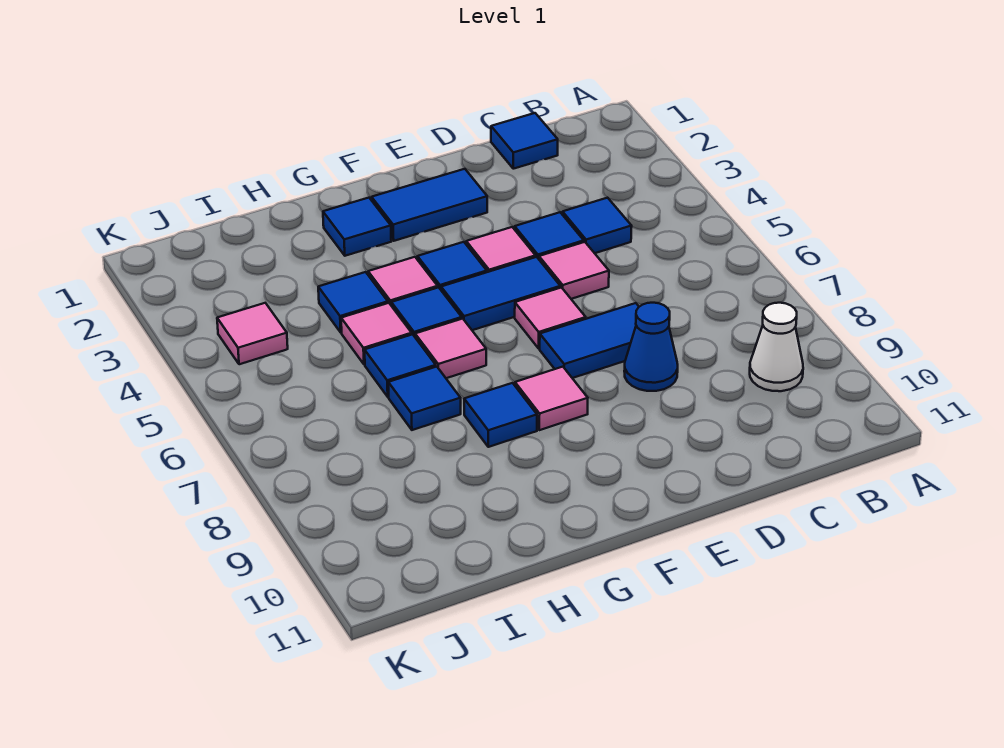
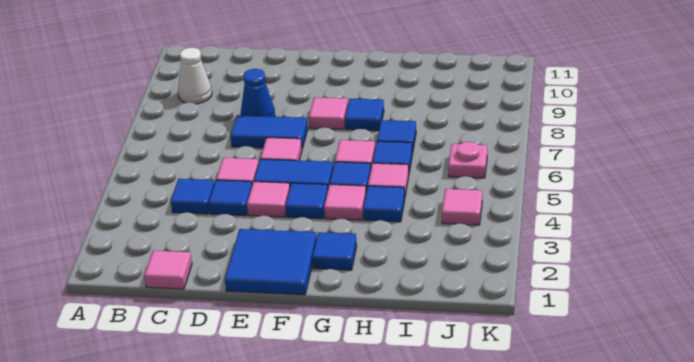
blue 1x1 tile [491,113,558,169] -> pink 1x1 tile [144,251,192,289]
blue 1x2 tile [372,169,487,241] -> blue 2x2 tile [225,229,317,295]
none -> pink 1x1 plate [448,142,487,178]

